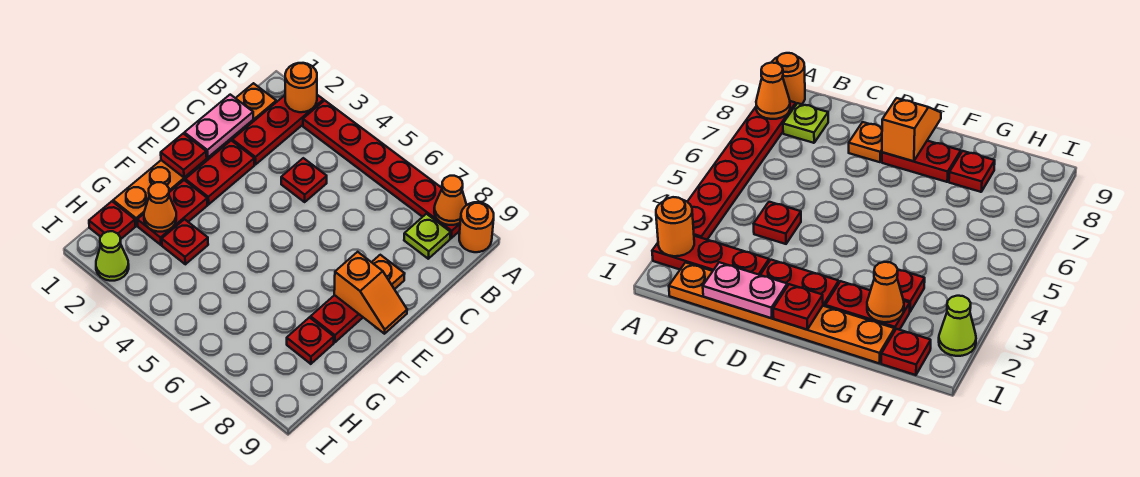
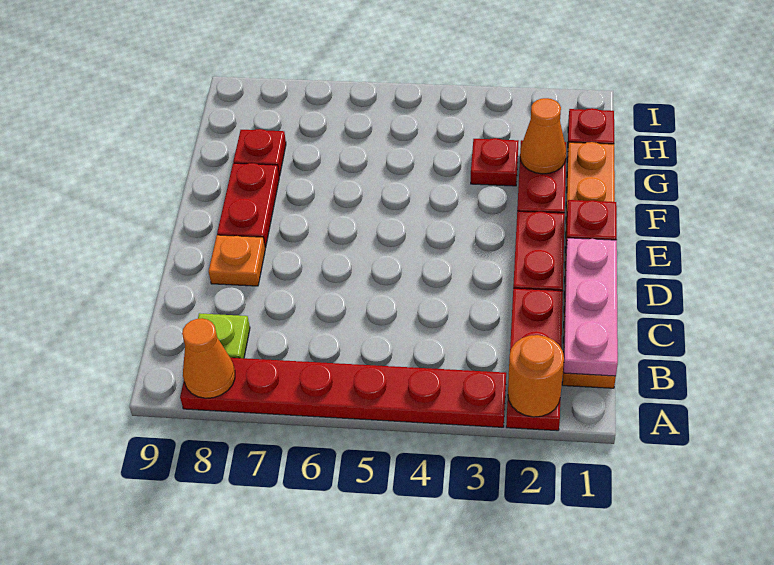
orange 1x1 round brick [459,202,494,252] -> none
pink 1x2 plate [184,95,253,158] -> pink 1x3 plate [564,238,618,376]
red 1x1 plate [281,158,327,202] -> none
orange 1x2 slope [334,252,407,334] -> none
lime 1x1 cone [96,231,129,281] -> none

